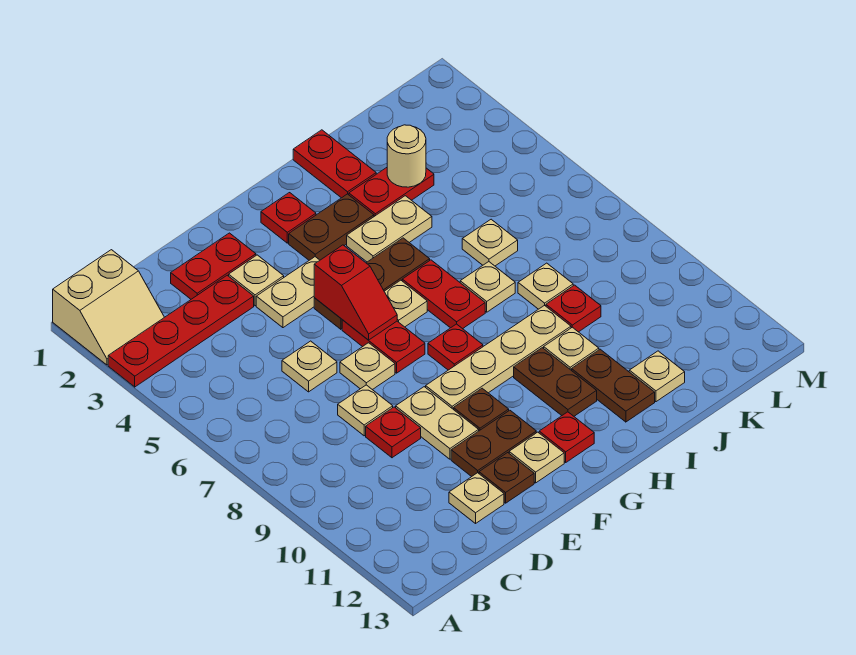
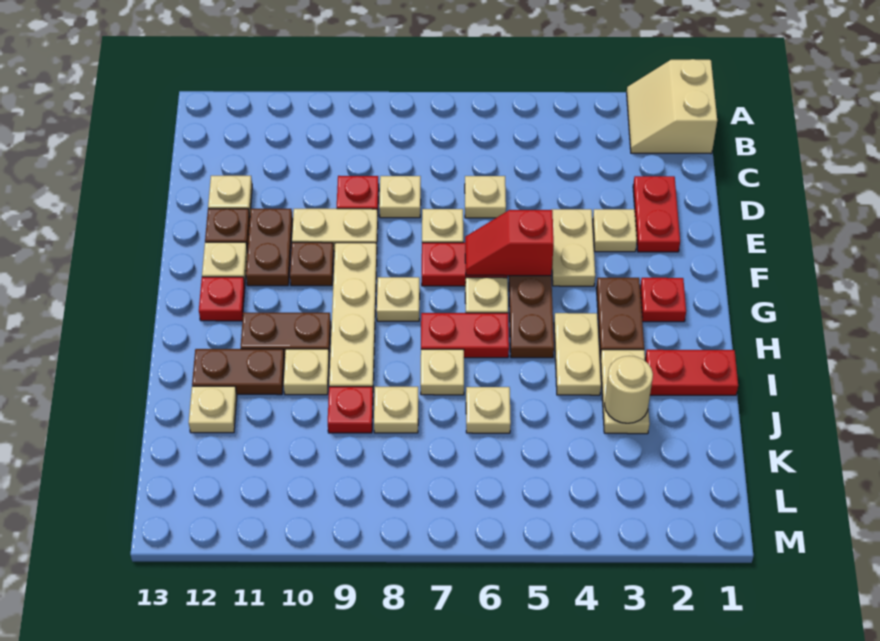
red 1x4 plate [108,275,254,387] -> none
red 1x1 plate [428,324,483,370] -> tan 1x1 plate [377,277,420,321]
red 1x2 plate [349,168,434,216] -> tan 1x2 plate [600,350,650,434]

